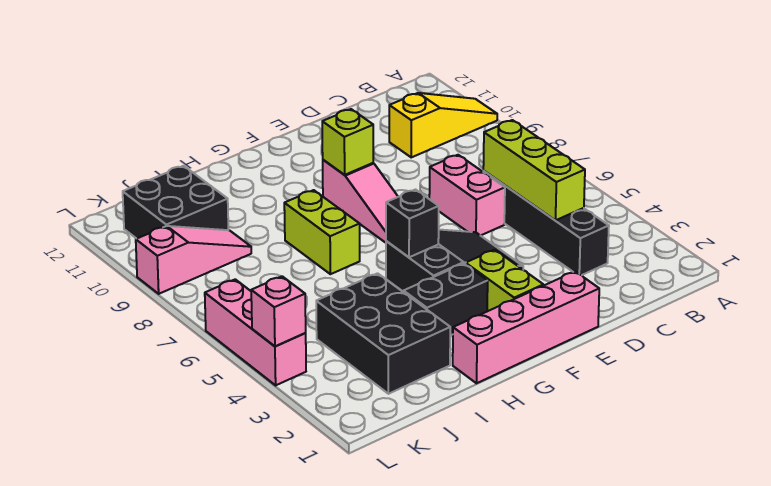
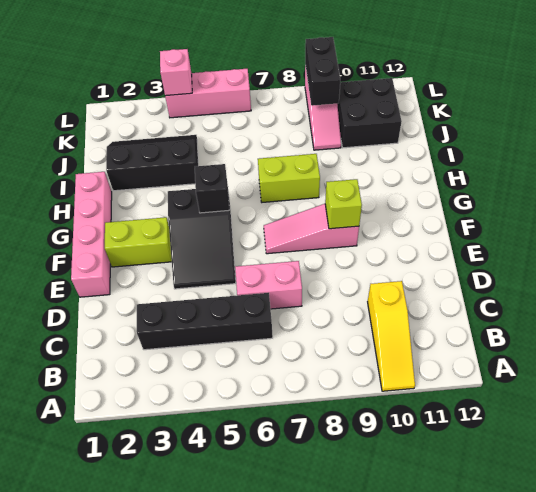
lime 1x3 brick [483,120,585,220] -> none
black 1x2 brick [404,264,488,335] -> black 1x2 brick moved to [305,37,340,106]
black 2x3 brick [316,273,450,394] -> black 2x3 slope [106,135,198,191]

